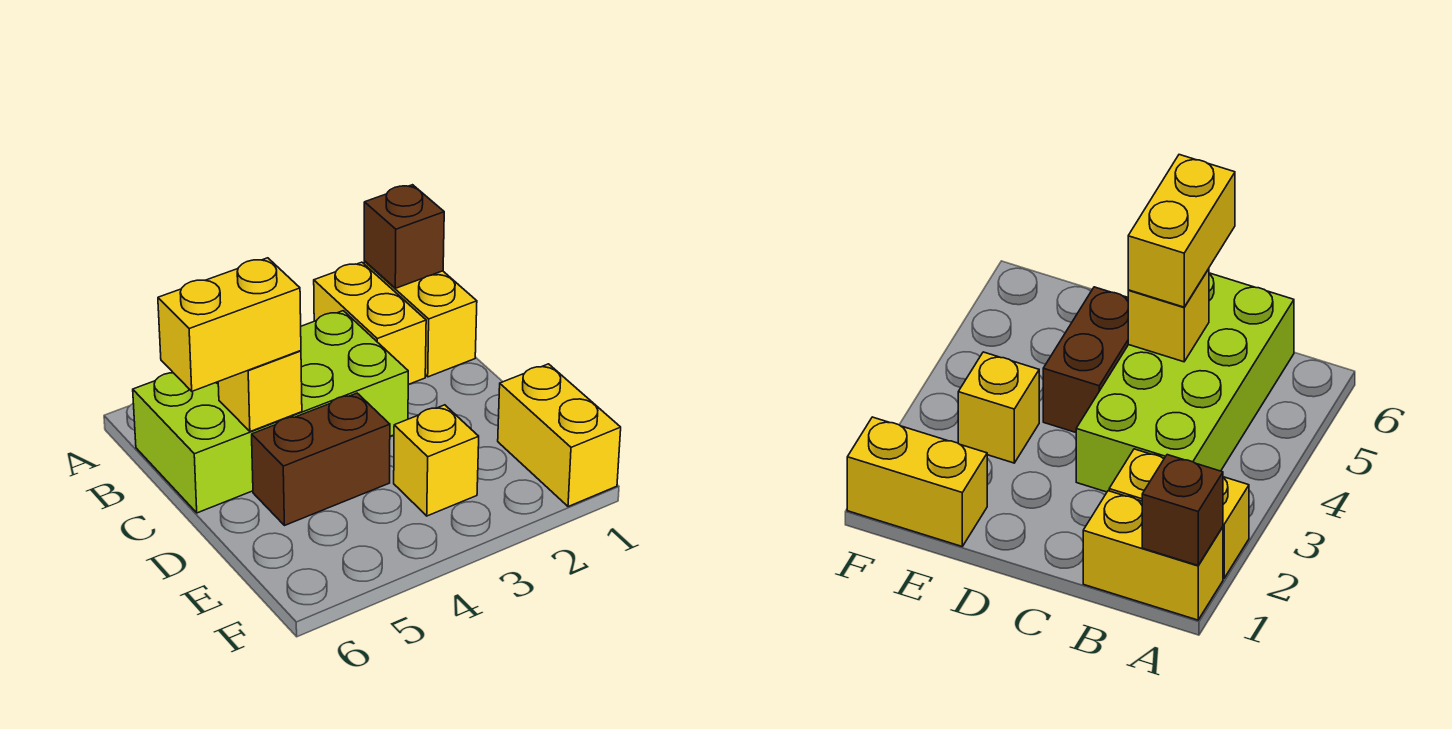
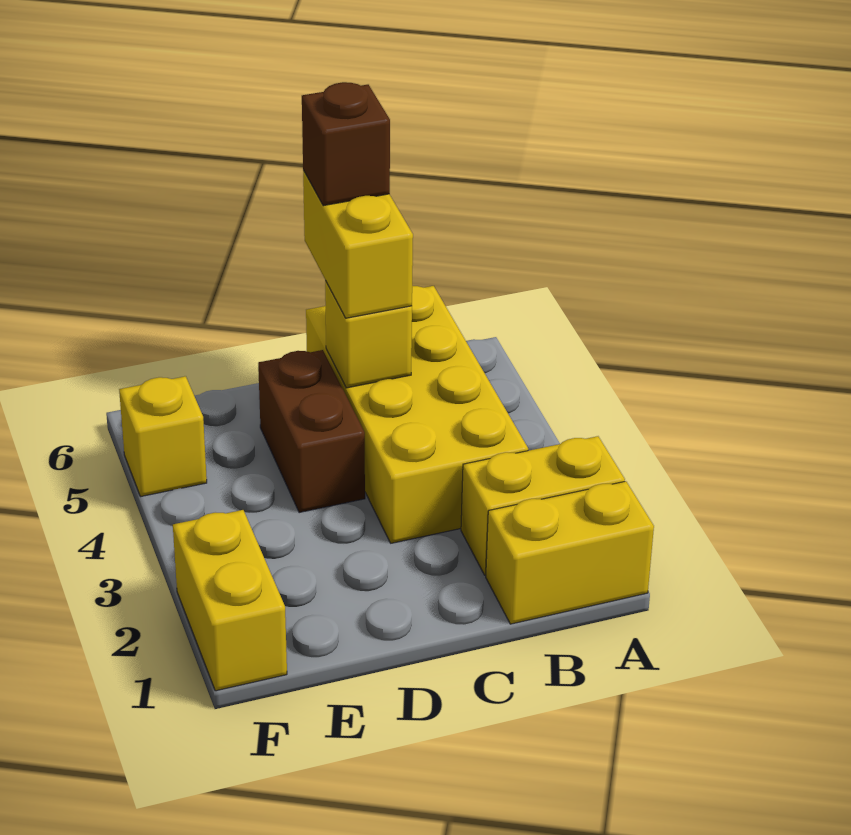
brown 1x1 brick [364,185,444,288] -> brown 1x1 brick moved to [302,82,390,206]
lime 2x4 brick [133,311,408,513] -> yellow 2x4 brick [306,286,528,543]
yellow 1x2 brick [498,364,621,507] -> yellow 1x2 brick turned to [173,510,287,691]
yellow 1x1 brick [394,405,479,516] -> yellow 1x1 brick moved to [119,376,207,496]

